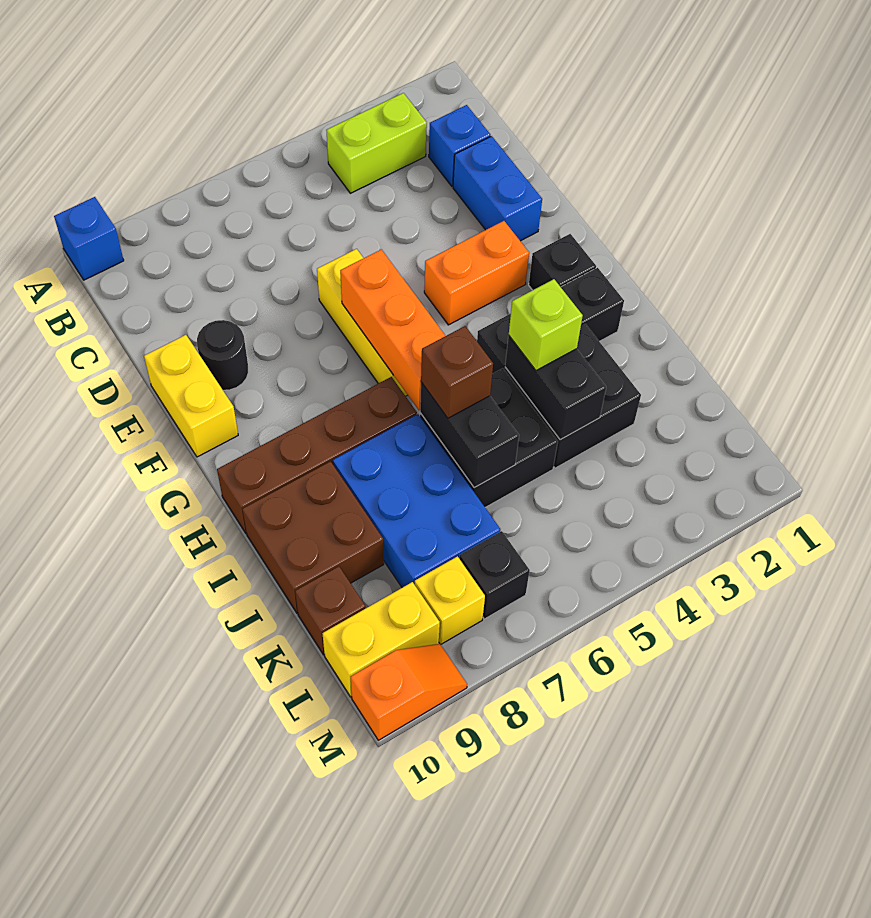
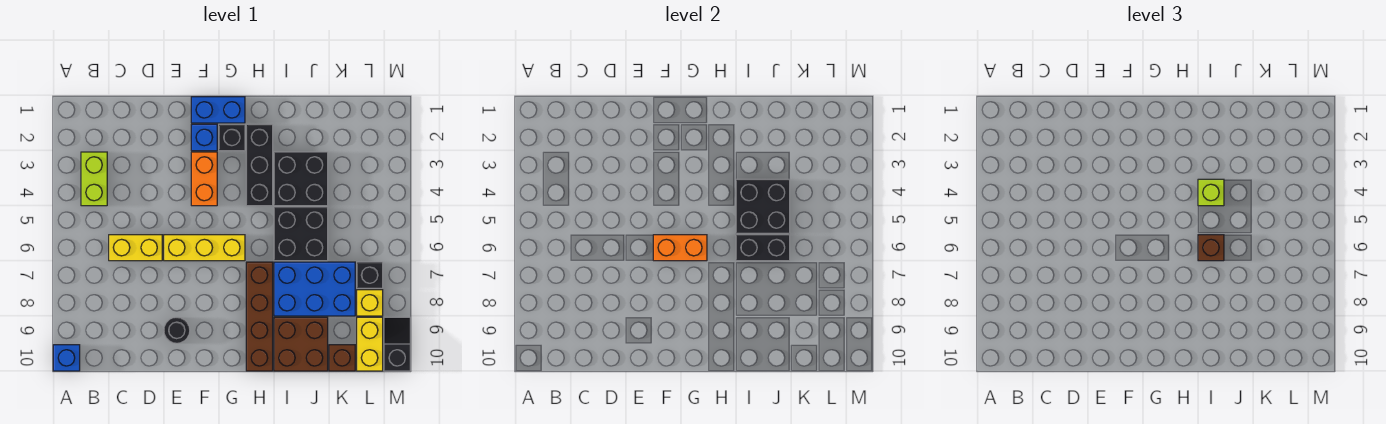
blue 1x1 brick [429,105,491,186] -> blue 1x1 brick moved to [191,124,217,151]
blue 1x2 brick [453,136,542,241] -> blue 1x2 brick moved to [191,97,245,123]
yellow 1x2 brick [144,335,238,457] -> yellow 1x2 brick moved to [109,235,162,261]
orange 1x3 brick [340,249,445,410] -> orange 1x2 brick [653,235,707,261]
black 1x2 brick [505,336,606,440] -> black 2x2 brick [736,179,790,233]
orange 1x2 slope [351,644,467,740] -> black 1x2 slope [384,317,410,371]

